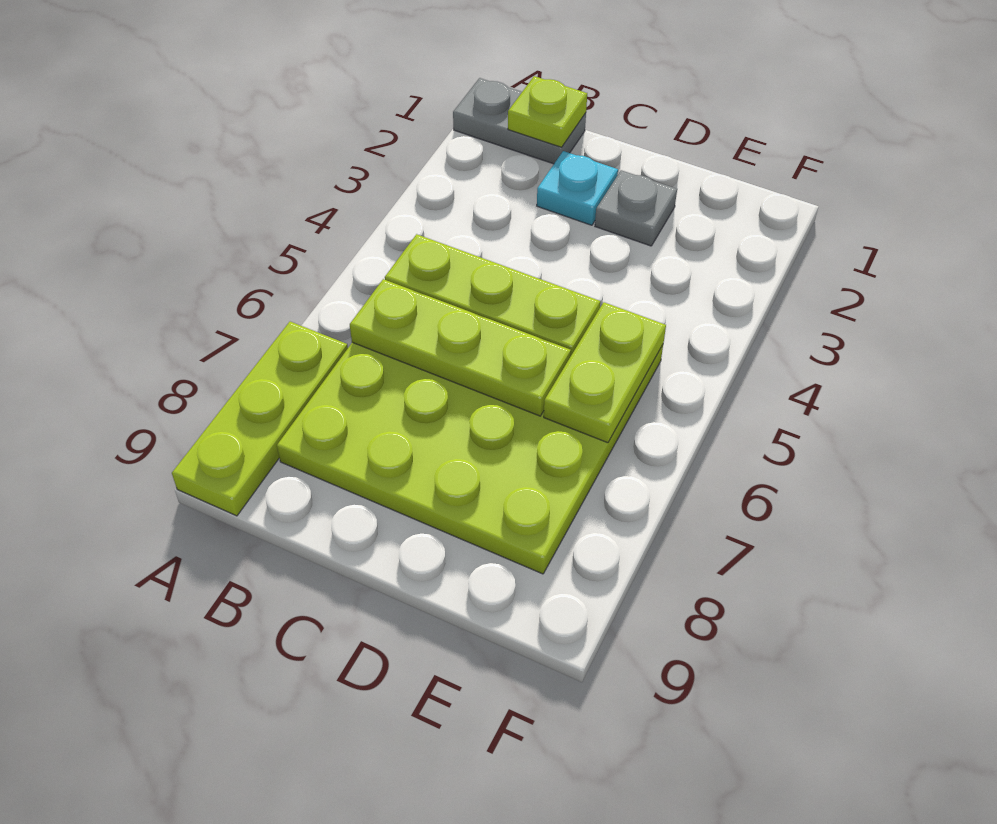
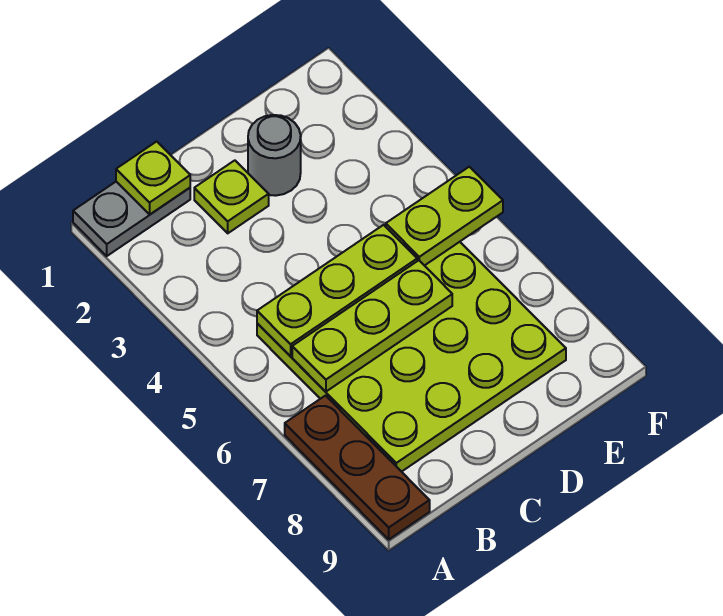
lime 1x3 plate [172,322,348,516] -> brown 1x3 plate [285,396,430,539]
cyan 1x1 plate [537,151,618,225] -> lime 1x1 plate [194,160,269,233]
grey 1x1 plate [595,170,677,246] -> grey 1x1 round brick [248,115,301,196]
lime 1x2 plate [544,302,666,443] -> lime 1x2 plate turned to [386,167,503,266]

